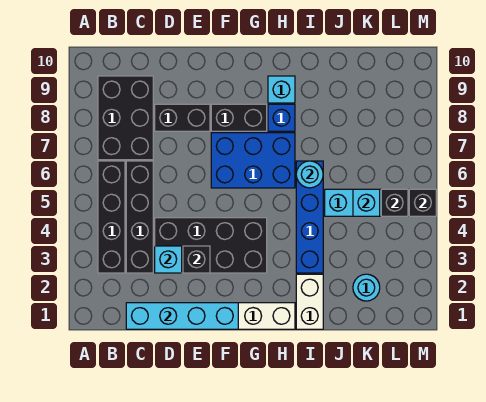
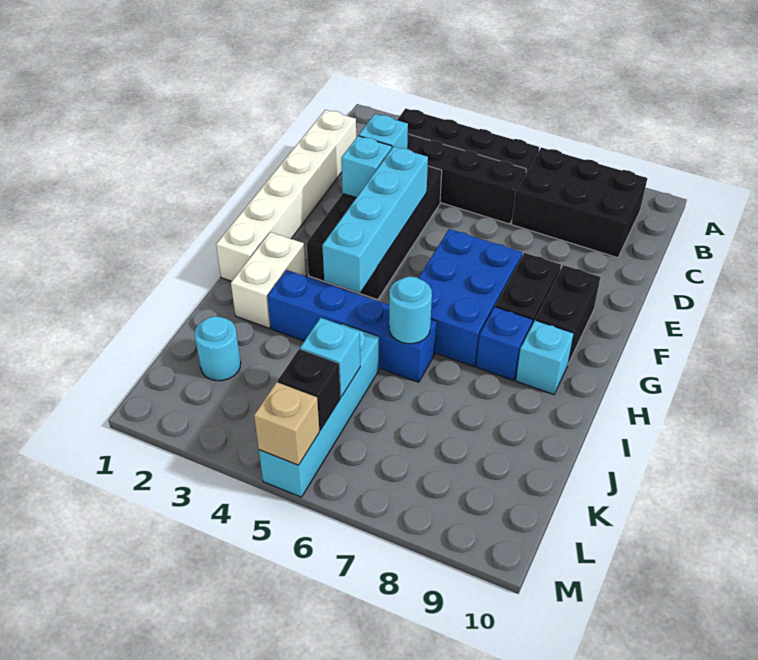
cyan 1x4 brick [126,303,238,329] -> cyan 1x4 brick moved to [322,147,428,293]
black 1x2 brick [155,104,210,131] -> black 1x2 brick moved to [535,265,600,364]
black 1x1 brick [183,246,210,273] -> cyan 1x1 brick [341,136,392,198]
white 1x2 brick [296,274,323,329] -> white 1x2 brick turned to [231,232,306,328]
black 1x1 brick [409,189,436,216] -> tan 1x1 brick [254,382,320,465]

